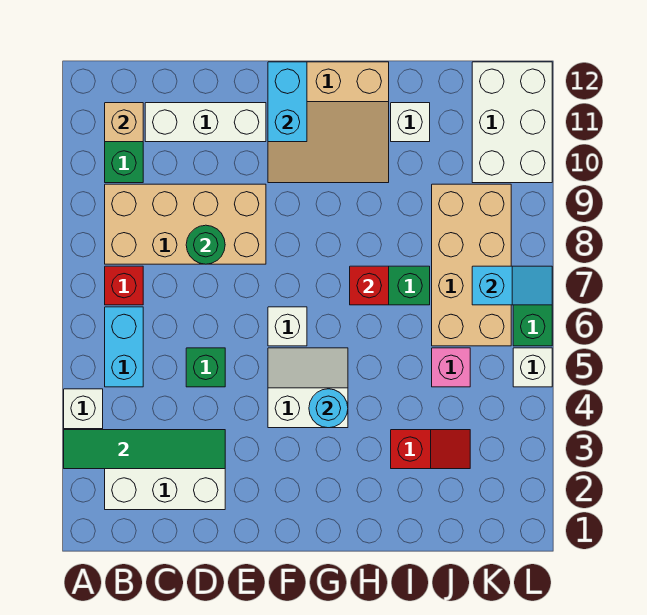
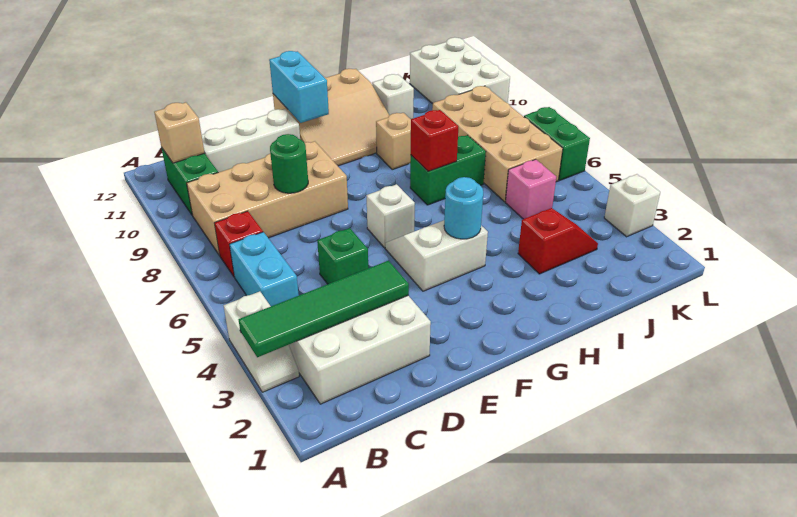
none -> tan 1x1 brick [376,113,411,170]
cyan 1x2 slope [472,266,552,305] -> none
white 1x1 brick [513,348,552,387] -> white 1x1 brick moved to [604,174,660,237]

